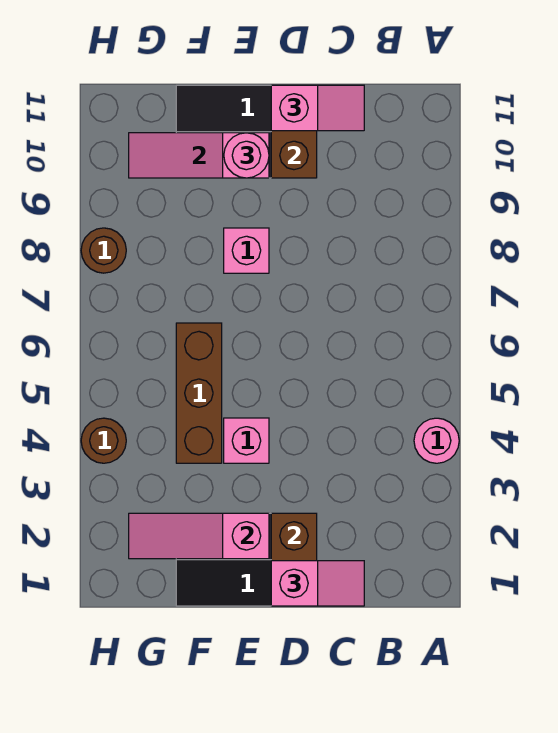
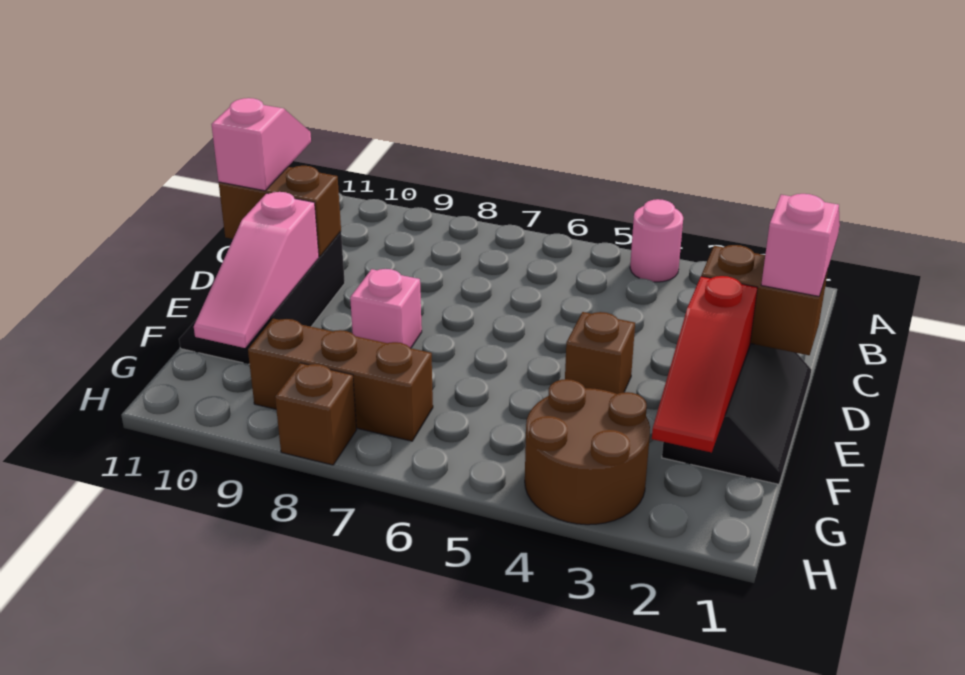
pink 1x3 slope [129,513,269,559] -> red 1x3 slope [652,276,758,453]
pink 1x1 brick [224,418,269,463] -> brown 1x1 brick [565,312,635,394]
pink 1x1 round brick [224,133,269,178] -> none
brown 1x3 brick [176,323,222,463] -> brown 1x3 brick moved to [248,319,433,441]
brown 1x1 round brick [81,418,126,463] -> brown 2x2 round brick [525,379,650,525]
brown 1x1 round brick [81,228,126,273] -> brown 1x1 brick [275,363,356,465]

